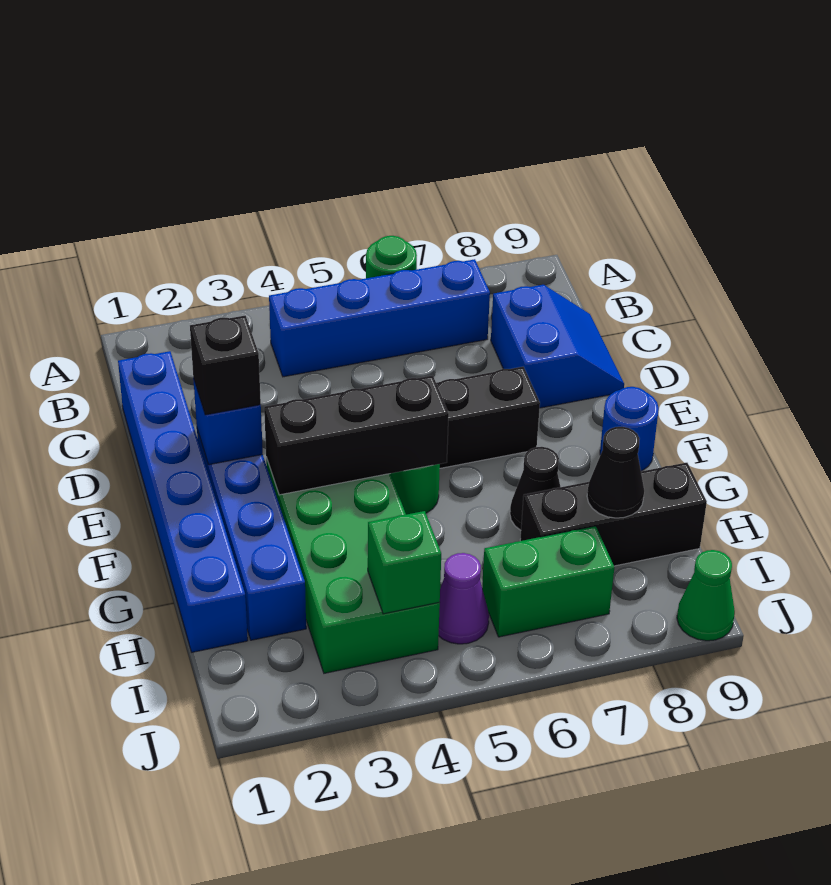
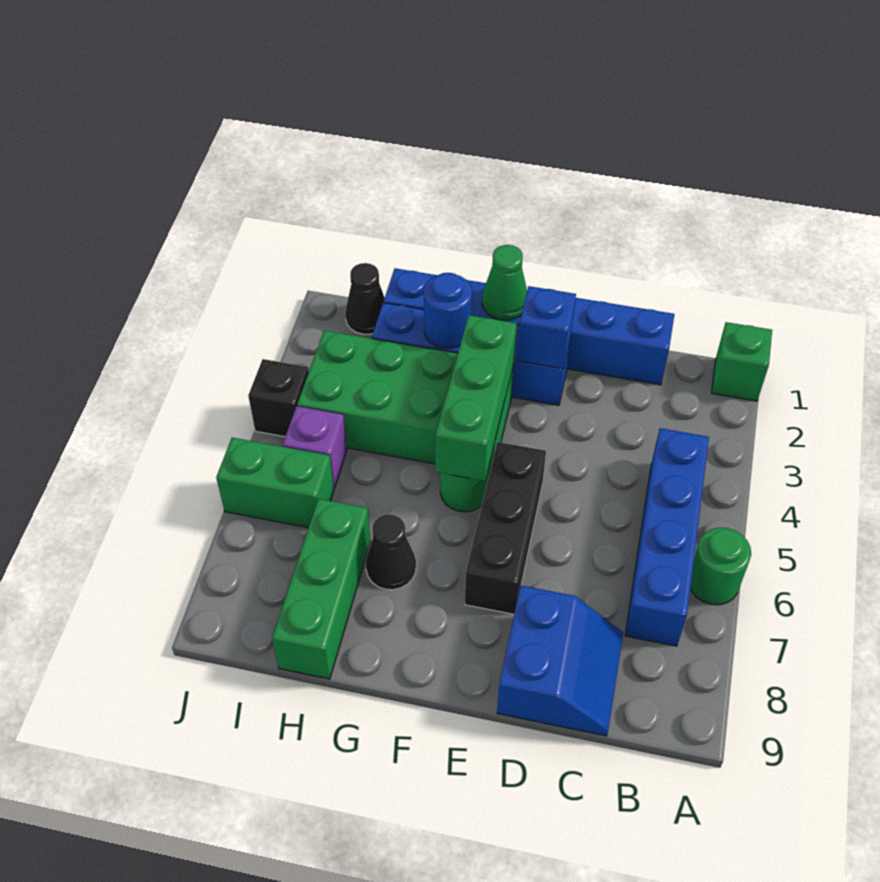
blue 2x2 slope [491,285,624,408] -> blue 2x2 slope turned to [497,586,623,736]
black 1x1 brick [190,316,261,415] -> black 1x1 brick moved to [248,359,309,437]
black 1x3 brick [264,375,449,495] -> green 1x3 brick [435,315,517,481]
blue 1x1 round brick [600,387,659,471] -> blue 1x1 round brick moved to [424,273,472,349]
black 1x3 brick [520,463,707,566] -> green 1x3 brick [272,499,371,679]
black 1x1 cone [587,427,644,518] -> black 1x1 cone moved to [345,263,385,334]
green 1x1 brick [368,511,441,614] -> green 1x1 brick moved to [711,322,772,401]
purple 1x1 cone [439,553,489,644] -> purple 1x1 brick [283,406,347,488]
green 1x2 brick [482,526,614,637] -> green 1x2 brick turned to [216,438,334,528]
green 1x1 cone [677,550,735,641] -> green 1x1 cone moved to [482,245,527,320]

